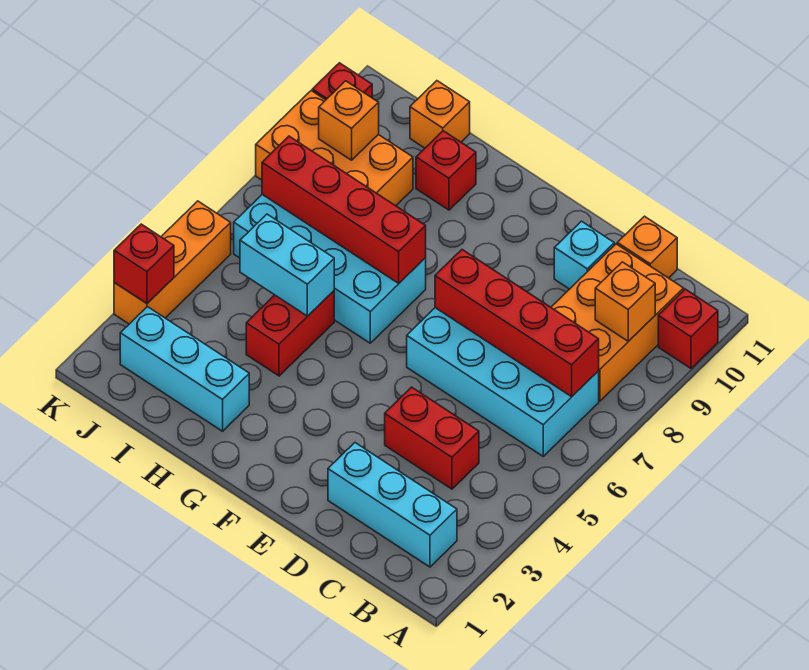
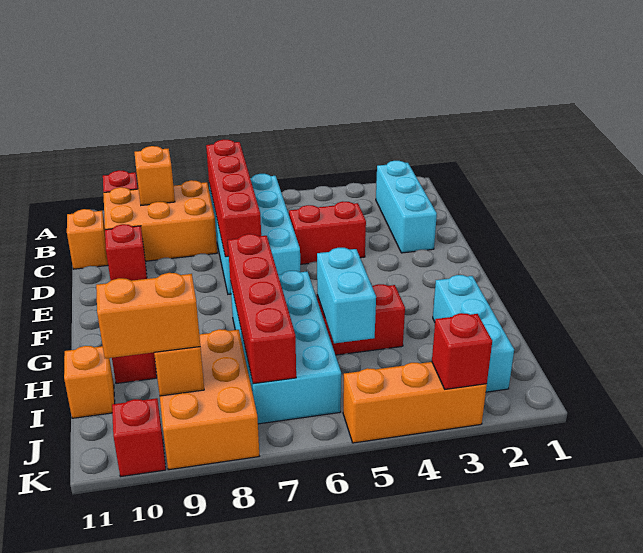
red 1x2 brick [385,387,479,489] -> red 1x2 brick turned to [289,202,366,264]
cyan 1x1 brick [554,221,614,289] -> red 1x1 brick [105,224,147,281]
none -> orange 1x2 brick [96,273,200,358]

